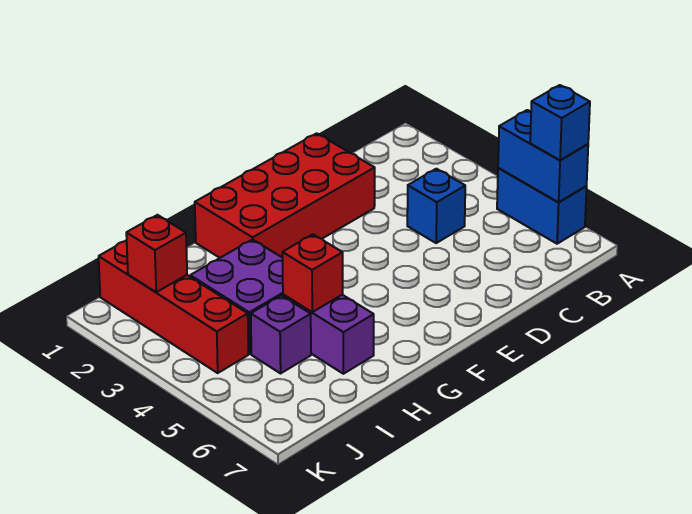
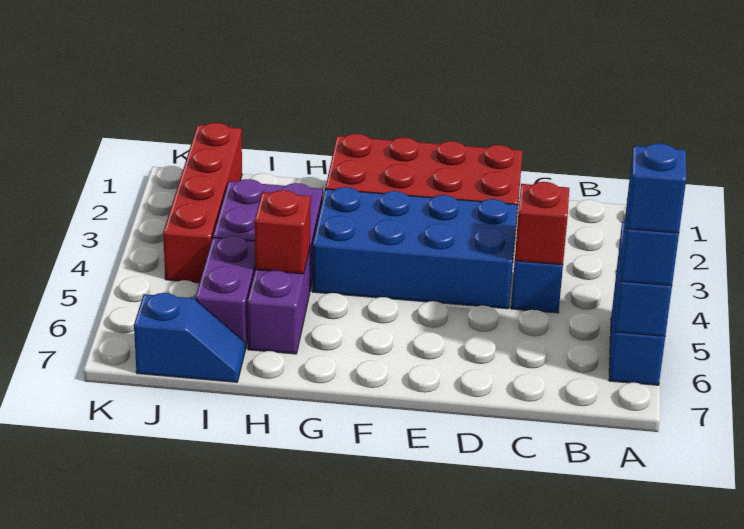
none -> blue 1x1 brick [627,143,686,233]
none -> blue 2x4 brick [312,187,518,309]
purple 1x1 brick [251,296,311,373] -> purple 1x2 brick [196,236,255,349]
none -> blue 1x2 slope [134,293,245,382]
red 1x1 brick [126,215,187,292] -> red 1x1 brick moved to [515,182,569,265]

